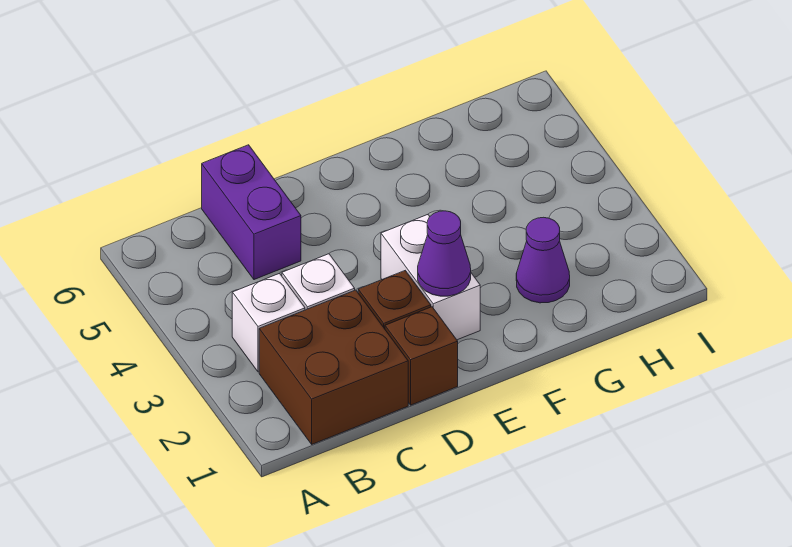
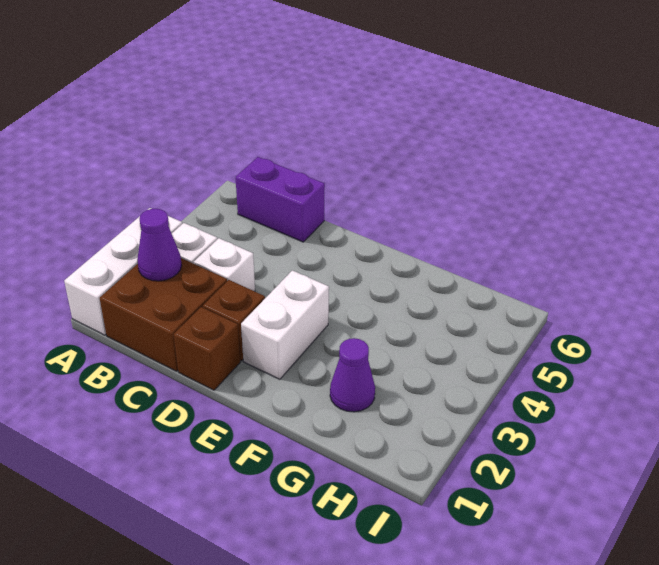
none -> white 1x3 brick [64,208,182,335]
purple 1x2 brick [202,145,301,280] -> purple 1x2 brick turned to [236,157,325,242]
purple 1x1 cone [418,211,471,296] -> purple 1x1 cone moved to [137,209,182,281]

